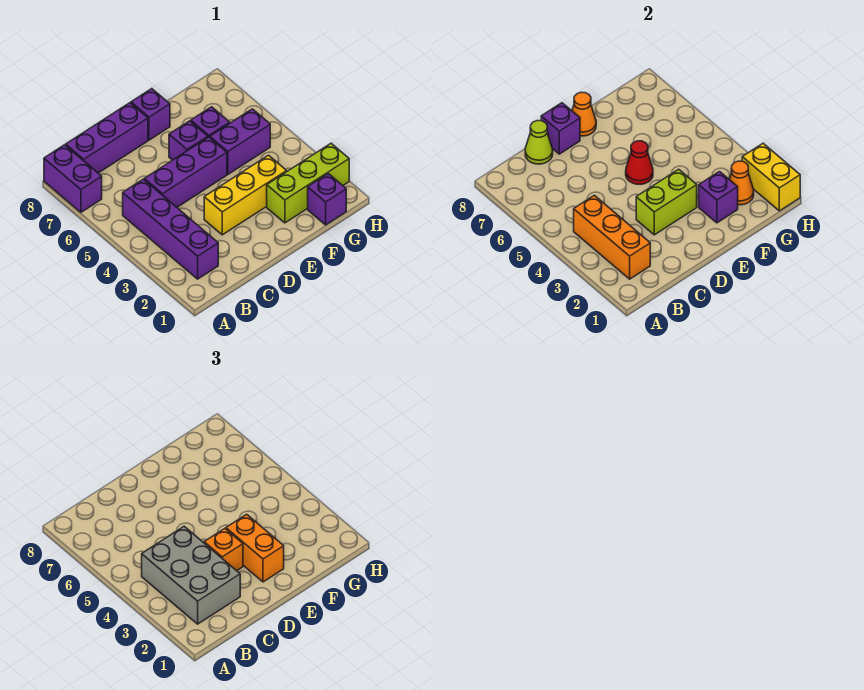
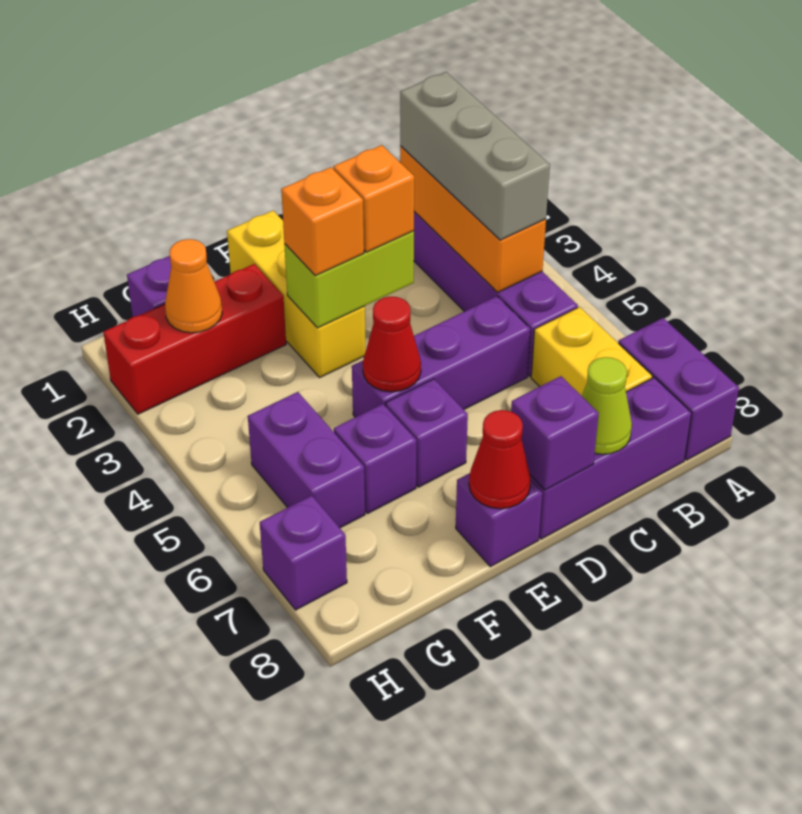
grey 2x3 brick [142,526,240,624] -> grey 1x3 brick [400,72,550,240]
yellow 1x3 brick [204,155,287,235] -> yellow 1x3 brick turned to [227,211,366,377]
orange 1x2 brick [226,514,284,582] -> orange 1x1 brick [281,167,364,276]
orange 1x1 cone [572,92,596,136] -> red 1x1 cone [469,410,531,509]
lime 1x3 brick [267,143,349,223] -> red 1x3 brick [103,264,286,414]
purple 1x1 brick [699,172,738,223] -> purple 1x1 brick moved to [260,496,347,610]
purple 1x2 brick [210,109,270,174] -> purple 1x2 brick turned to [248,392,365,528]
yellow 1x2 brick [742,143,800,211] -> yellow 1x2 brick moved to [531,307,652,396]

